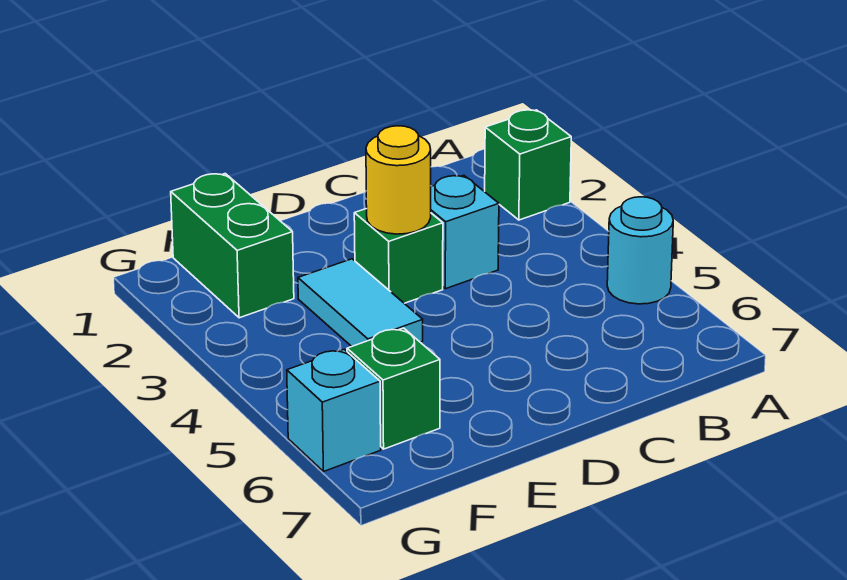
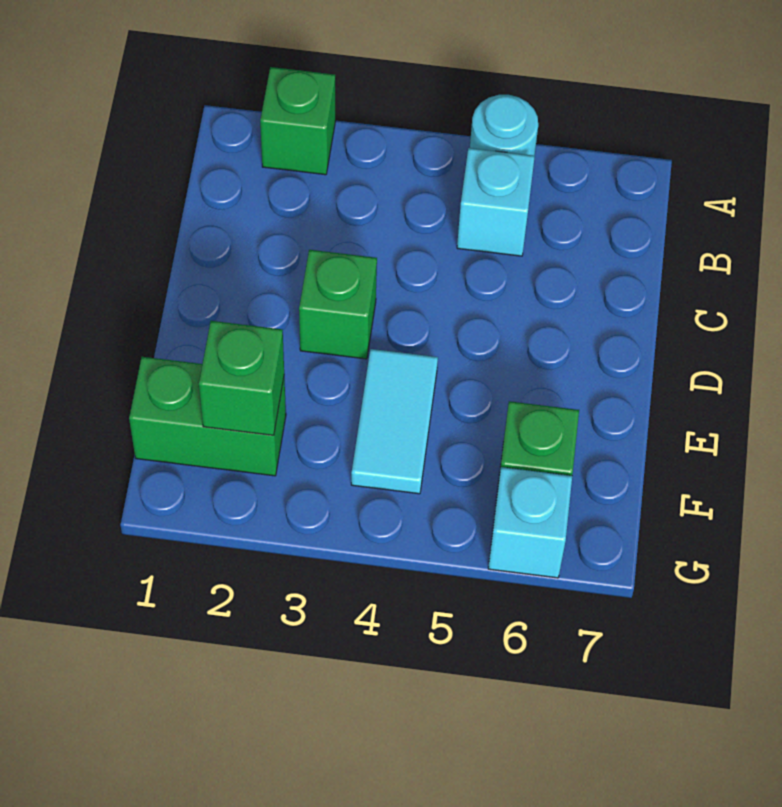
cyan 1x1 brick [431,175,499,289] -> cyan 1x1 brick moved to [457,148,535,256]
yellow 1x1 round brick [366,126,431,234] -> none
cyan 1x2 tile [298,259,423,346] -> cyan 1x2 tile turned to [351,349,438,494]
none -> green 1x1 brick [199,321,284,435]

